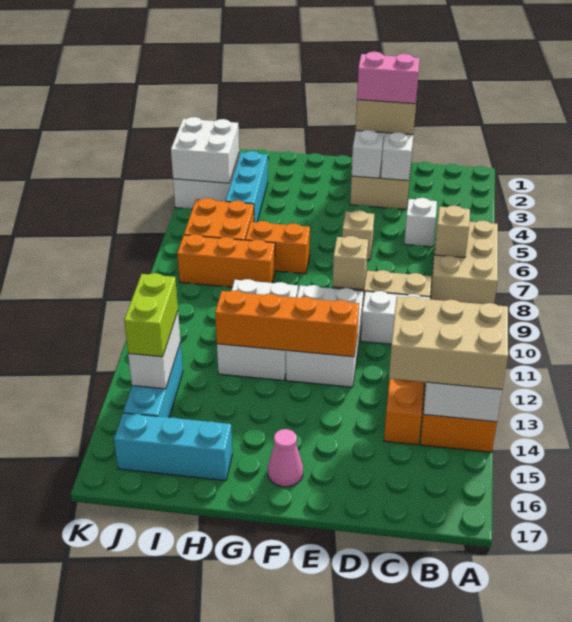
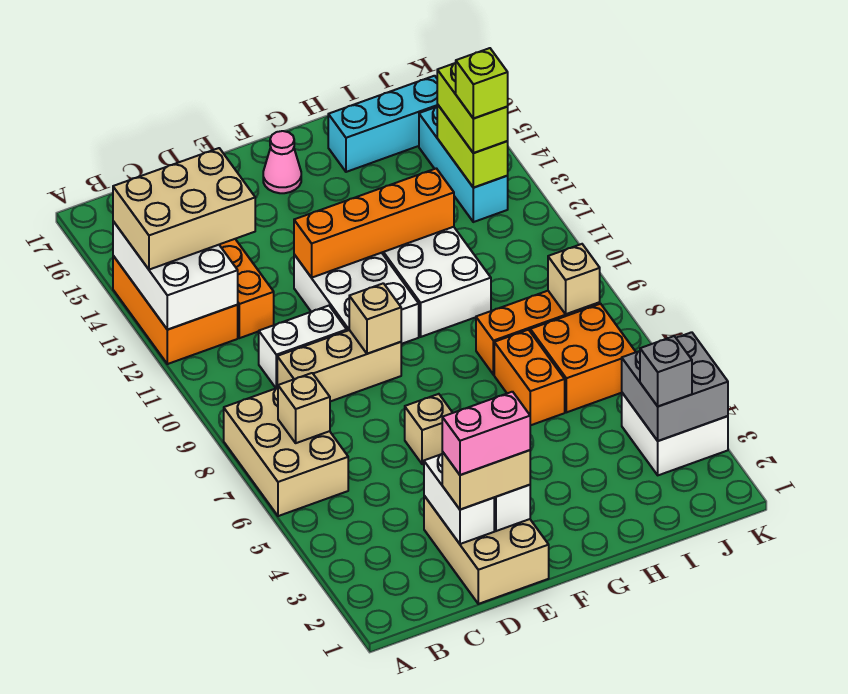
white 1x1 brick [404,198,437,247] -> none
orange 1x2 brick [246,221,310,274] -> orange 1x2 brick turned to [494,330,565,425]
cyan 1x3 brick [226,151,268,222] -> none
white 2x2 brick [171,117,239,183] -> grey 2x2 brick [622,332,728,441]
none -> grey 1x1 brick [640,336,692,406]
none -> tan 1x1 brick [548,244,600,314]
white 1x2 brick [128,311,181,389] -> lime 1x2 brick [437,104,508,188]
none -> lime 1x1 brick [456,48,508,119]

